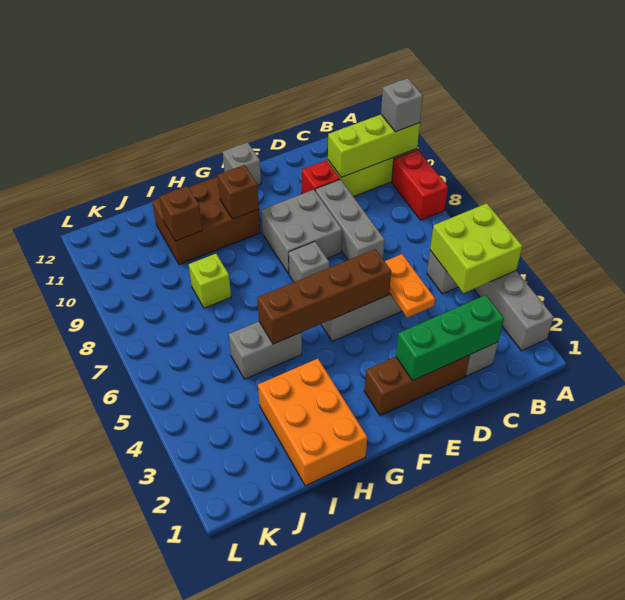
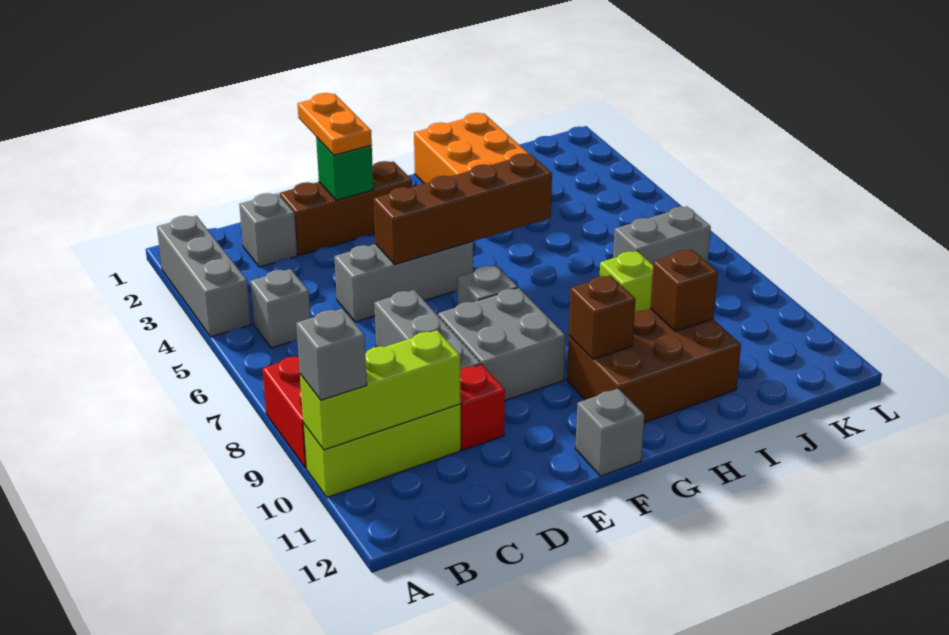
lime 2x2 brick [430,203,522,293] -> none
green 1x3 brick [396,295,504,380] -> green 1x1 brick [316,137,373,200]
orange 1x2 plate [385,254,435,318] -> orange 1x2 plate moved to [298,93,372,155]
grey 1x2 brick [229,322,302,379] -> grey 1x2 brick moved to [613,207,711,265]

